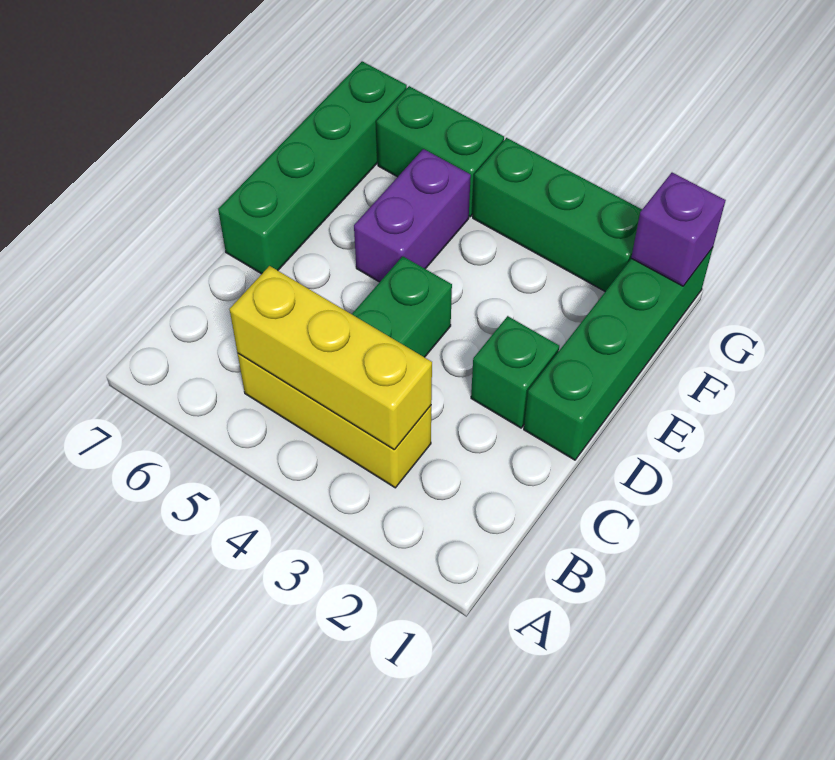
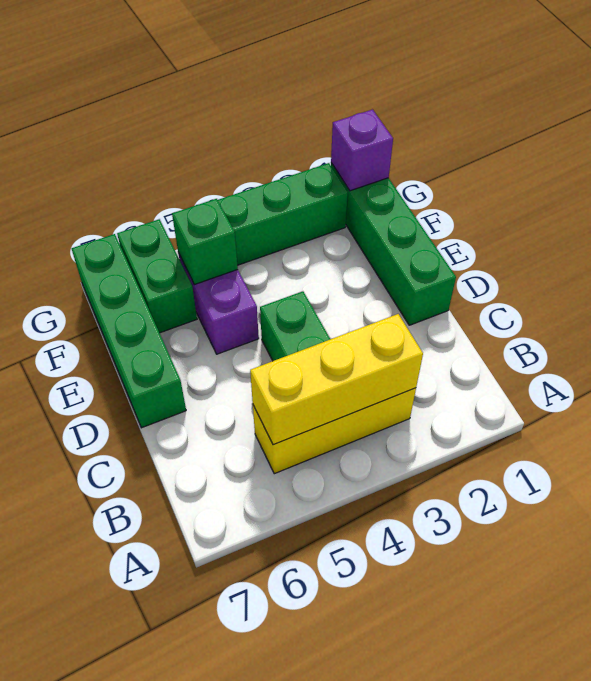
green 1x1 brick [471,316,559,428] -> green 1x1 brick moved to [172,199,238,285]
green 1x2 brick [376,86,504,217] -> green 1x2 brick turned to [117,219,197,333]

